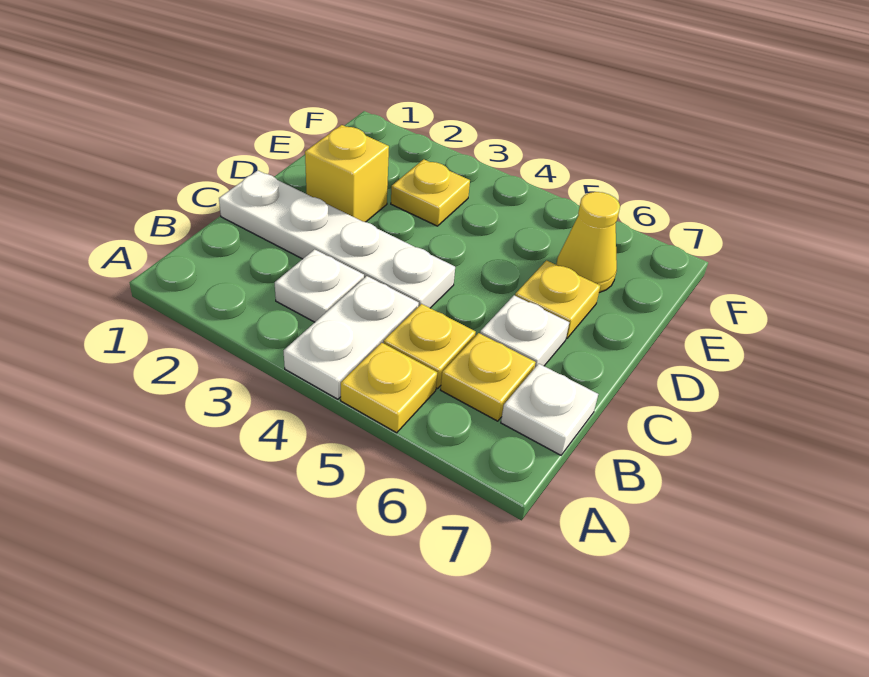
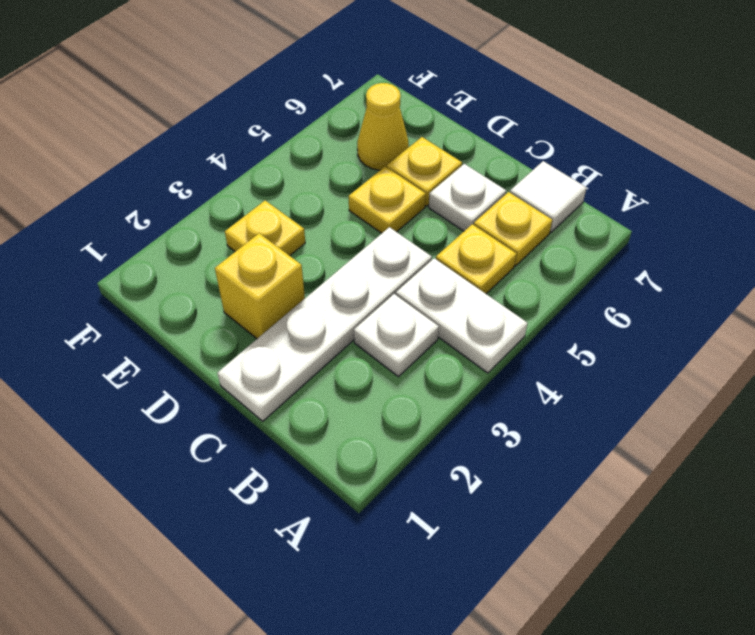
yellow 1x1 plate [341,343,437,433] -> yellow 1x1 plate moved to [349,167,426,233]
white 1x1 plate [501,364,598,455] -> white 1x1 tile [510,161,587,232]

